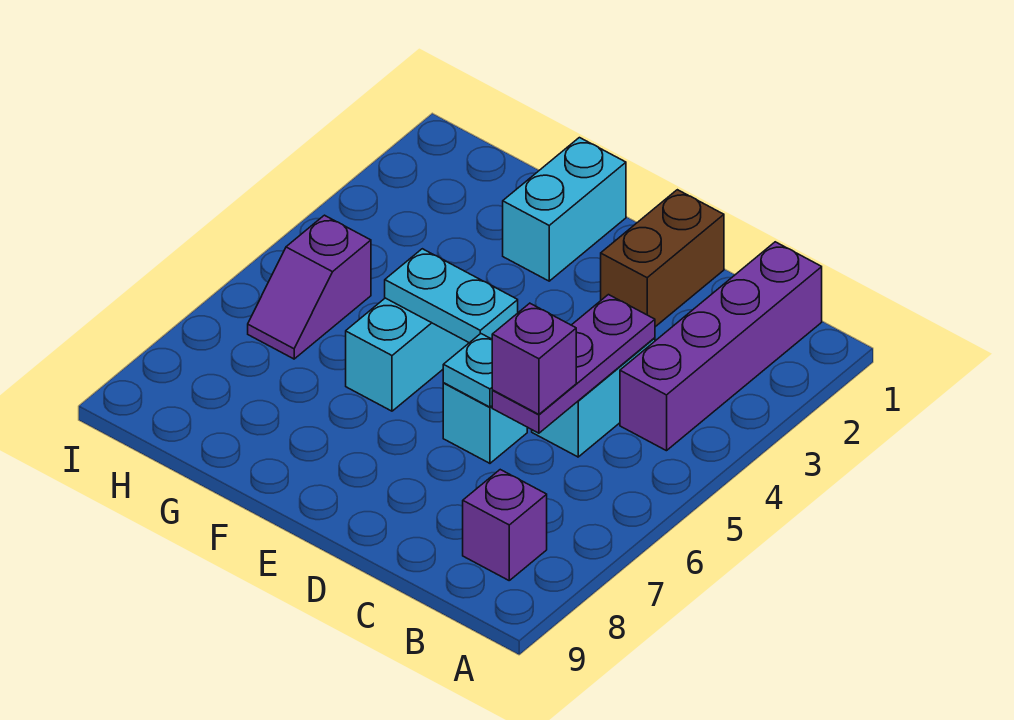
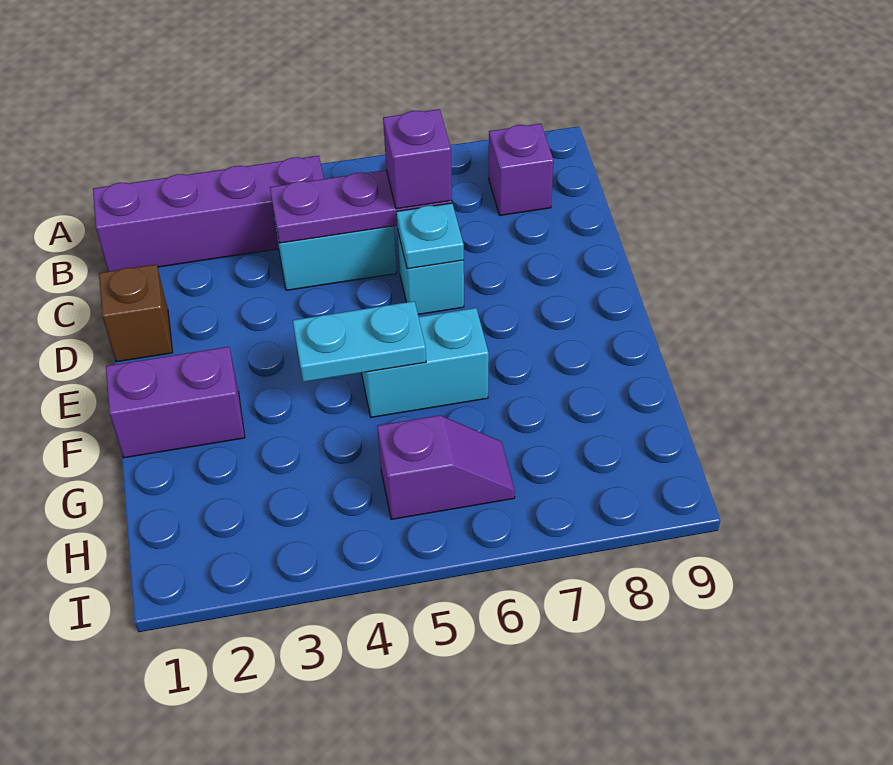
brown 1x2 brick [601,190,724,327] -> brown 1x1 brick [99,264,173,362]
cyan 1x2 plate [385,249,518,343] -> cyan 1x2 plate turned to [293,301,426,382]
cyan 1x2 brick [503,138,626,281] -> purple 1x2 brick [106,347,245,458]

